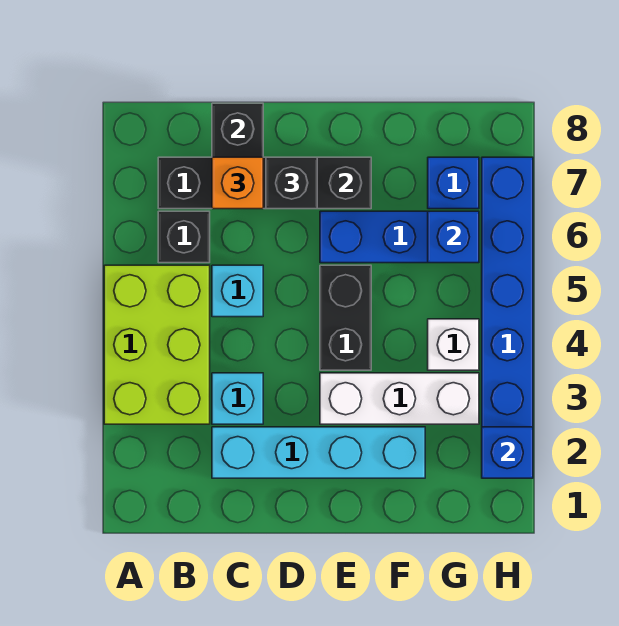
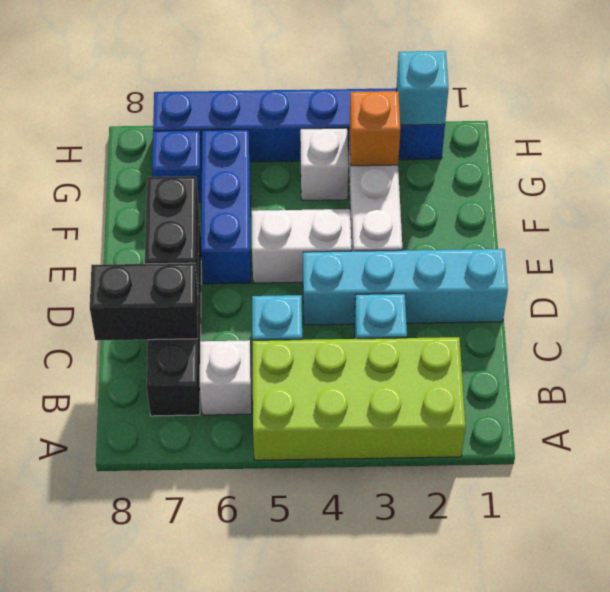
lime 2x3 brick [104,265,210,424] -> lime 2x4 brick [253,337,466,460]
black 1x1 brick [158,211,210,263] -> white 1x1 brick [200,340,252,415]
cyan 1x4 brick [212,427,425,478] -> cyan 1x4 brick turned to [303,249,508,325]
orange 1x1 brick [212,157,263,209] -> orange 1x1 brick moved to [349,91,400,166]
black 1x1 brick [266,157,317,209] -> none
black 1x2 brick [320,265,371,370] -> white 1x2 brick [252,209,352,283]
blue 1x1 brick [428,211,479,263] -> none
blue 1x1 brick [482,427,533,478] -> cyan 1x1 brick [397,51,449,125]

